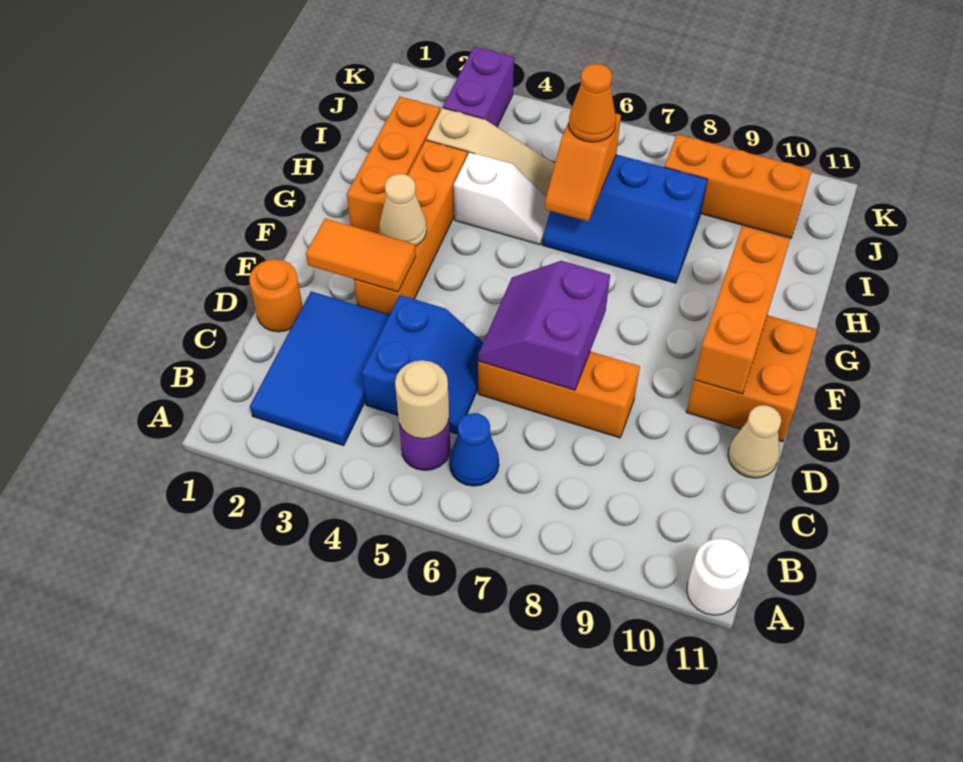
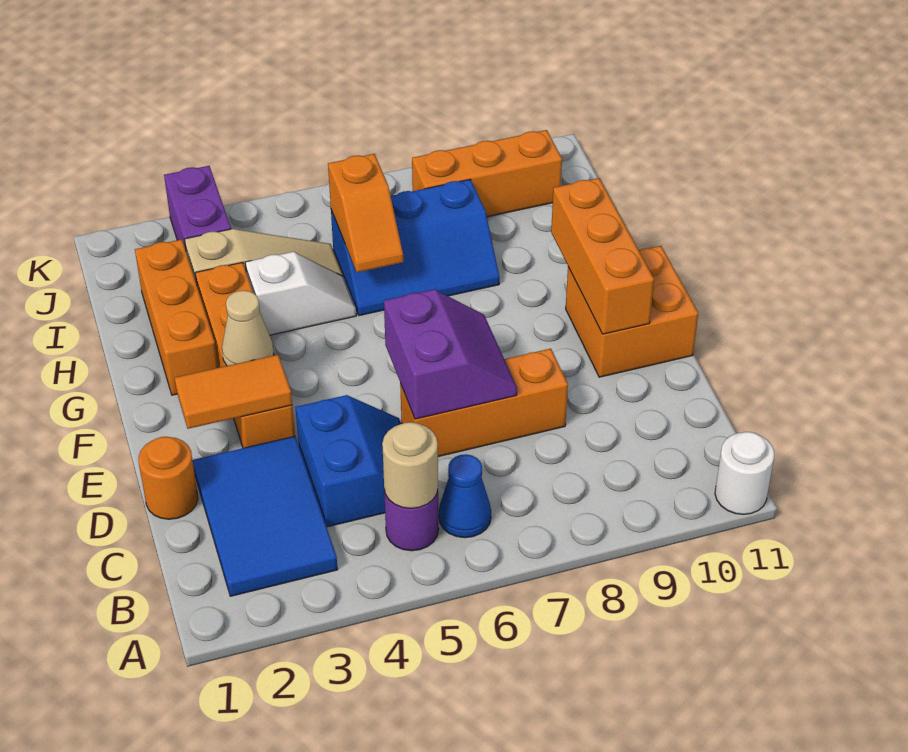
purple 2x2 slope [478,261,610,390] -> purple 2x2 slope turned to [384,289,517,419]
tan 1x1 cone [728,405,781,478] -> none
orange 1x1 cone [569,64,616,142] -> none

